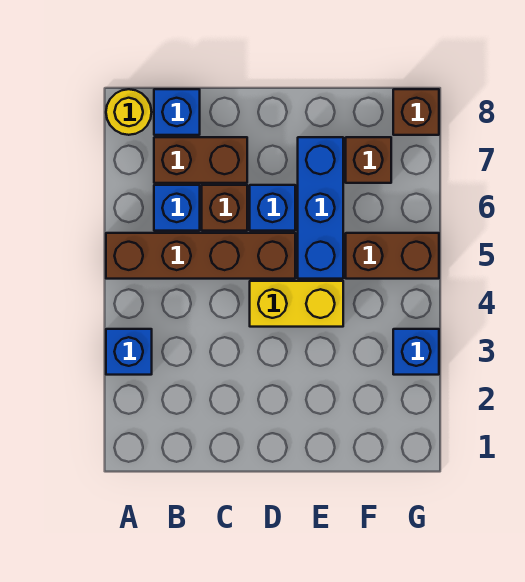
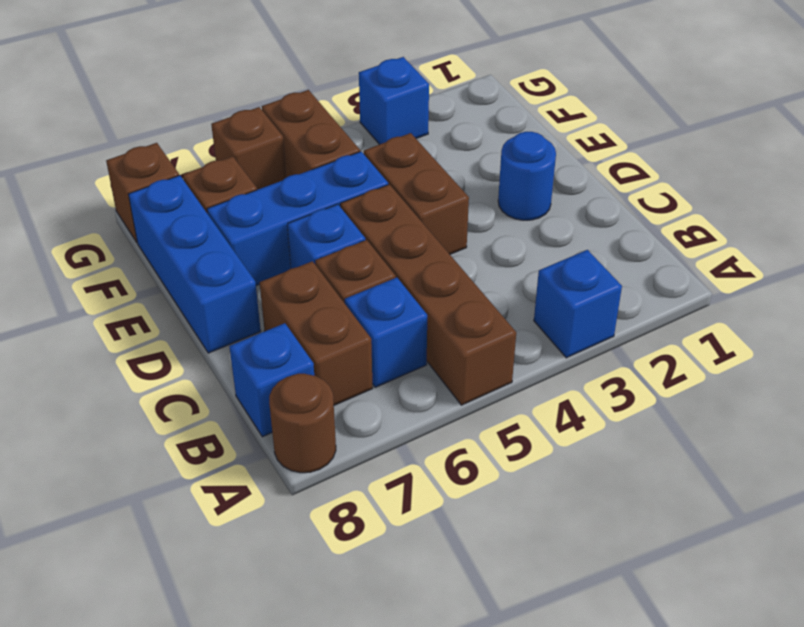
yellow 1x1 round brick [106,89,152,135] -> brown 1x1 round brick [269,374,336,473]
none -> blue 1x1 round brick [498,132,556,220]
yellow 1x2 brick [250,281,343,327] -> brown 1x2 brick [364,133,469,254]
none -> blue 1x3 brick [129,175,261,353]
none -> brown 1x1 brick [211,107,286,190]

